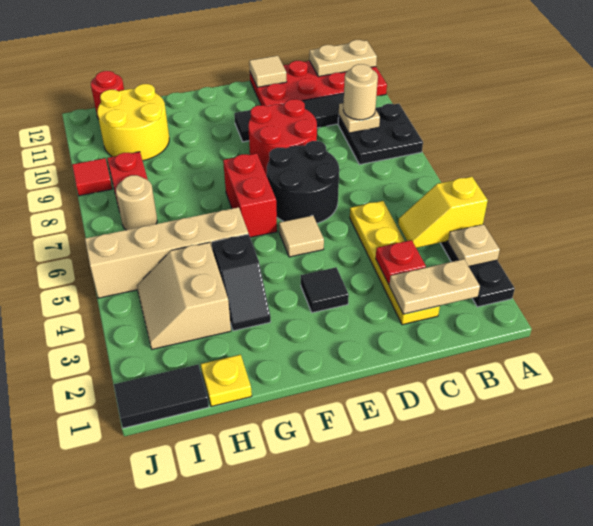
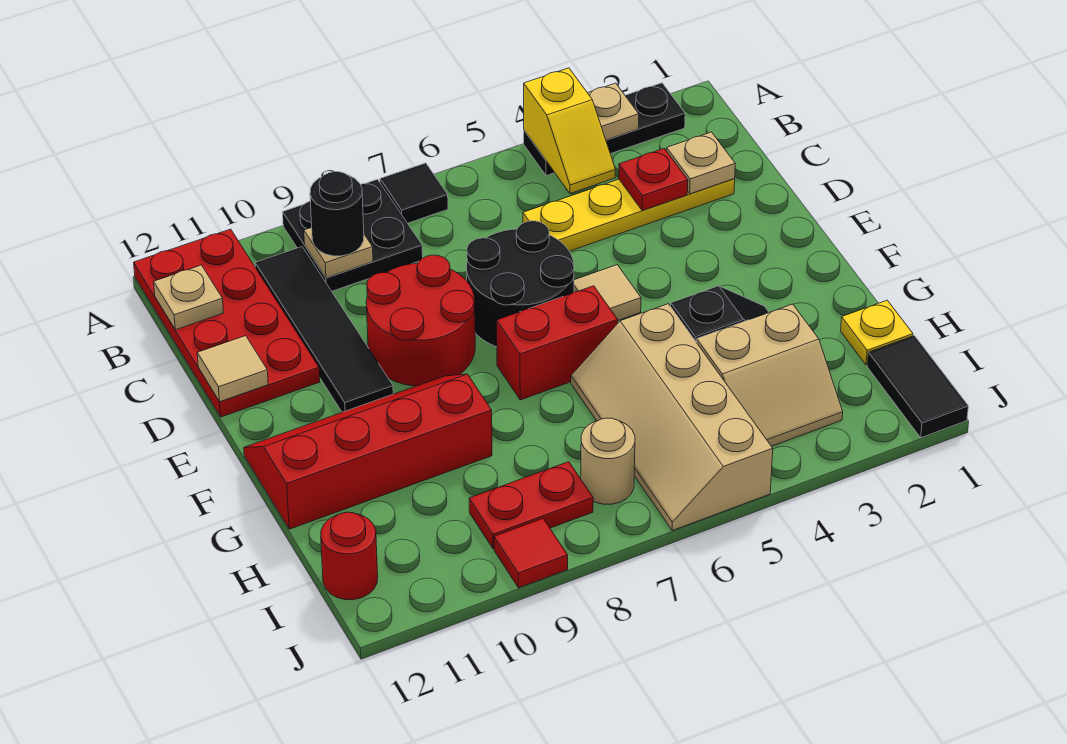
tan 1x2 plate [309,40,377,77] -> tan 1x1 plate [154,265,223,330]
tan 1x2 plate [389,259,480,314] -> tan 1x1 plate [667,132,735,194]
tan 1x1 round brick [343,64,378,120] -> black 1x1 round brick [310,172,364,256]
black 1x1 tile [301,267,349,313] -> black 1x1 tile moved to [380,163,448,223]
none -> red 2x4 slope [244,374,492,529]
yellow 2x2 round brick [97,84,169,161] -> none

